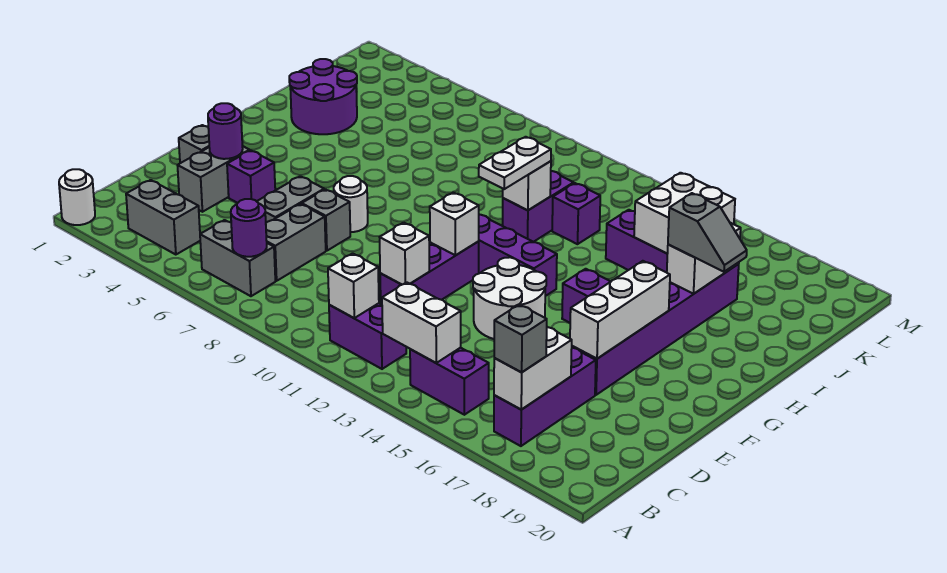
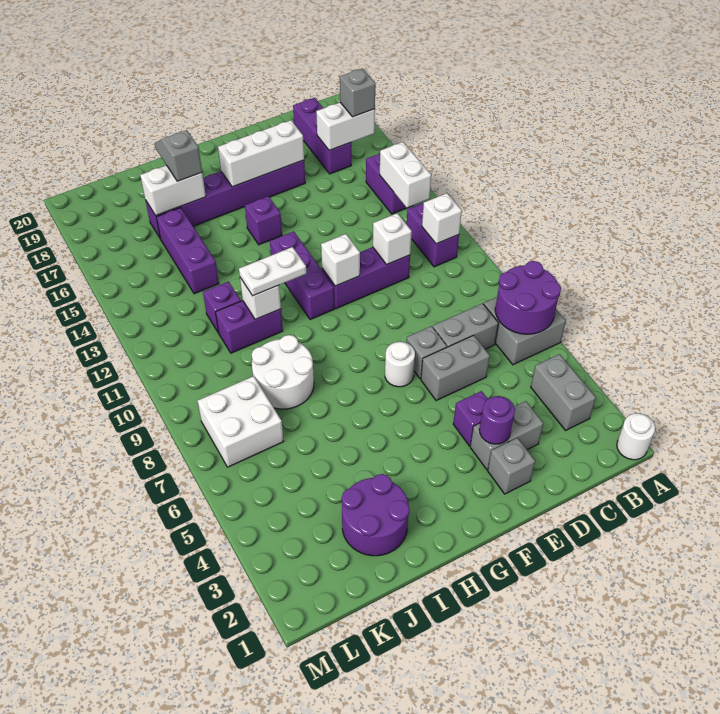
grey 1x2 brick [200,220,275,296] -> grey 2x2 brick [484,297,566,365]
purple 1x1 round brick [231,199,267,257] -> purple 2x2 round brick [495,261,561,334]
purple 1x3 brick [494,348,596,446] -> purple 1x3 brick turned to [293,98,351,174]
white 2x2 round brick [473,257,546,339] -> white 2x2 round brick moved to [252,335,314,409]
white 2x2 brick [634,173,735,254] -> white 2x2 brick moved to [198,376,284,467]

